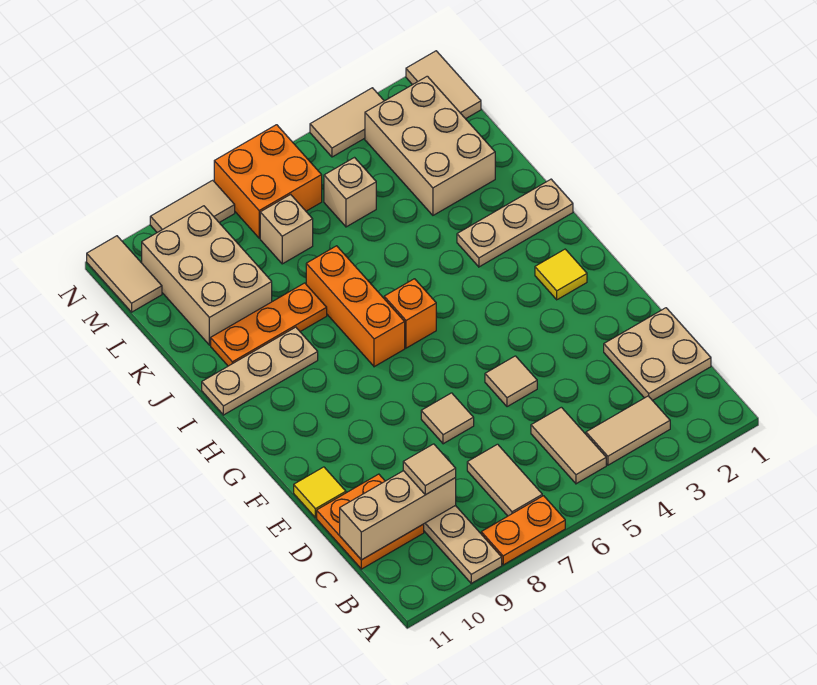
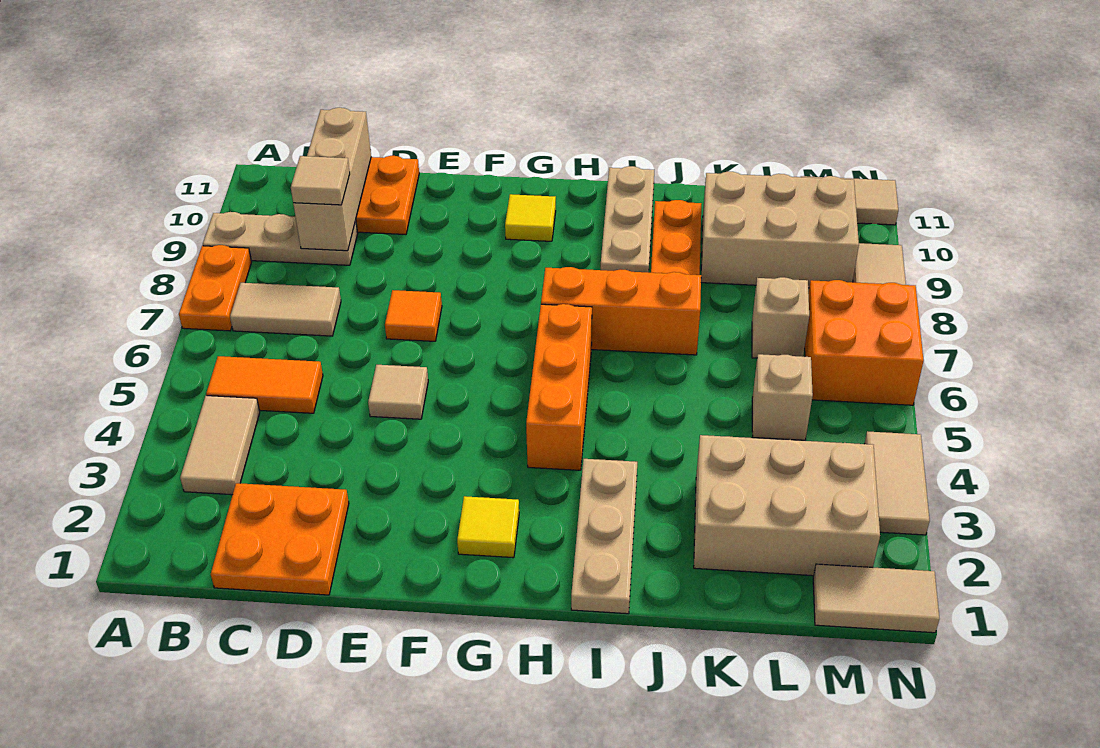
tan 1x2 tile [531,407,606,484] -> orange 1x2 tile [206,356,323,413]
tan 2x2 plate [604,308,711,401] -> orange 2x2 plate [211,483,349,595]
tan 1x1 tile [421,393,474,444] -> orange 1x1 tile [385,290,442,341]
yellow 1x1 tile [294,467,346,518] -> yellow 1x1 tile moved to [505,194,556,241]
orange 1x1 brick [384,279,436,348] -> orange 1x3 brick [526,304,592,470]

